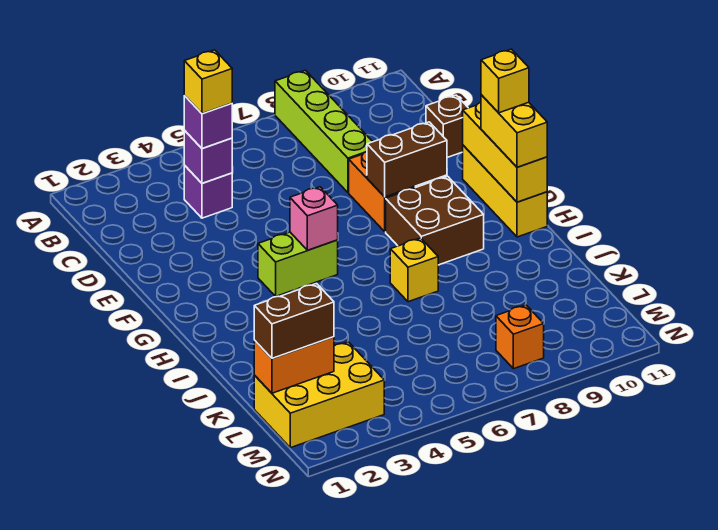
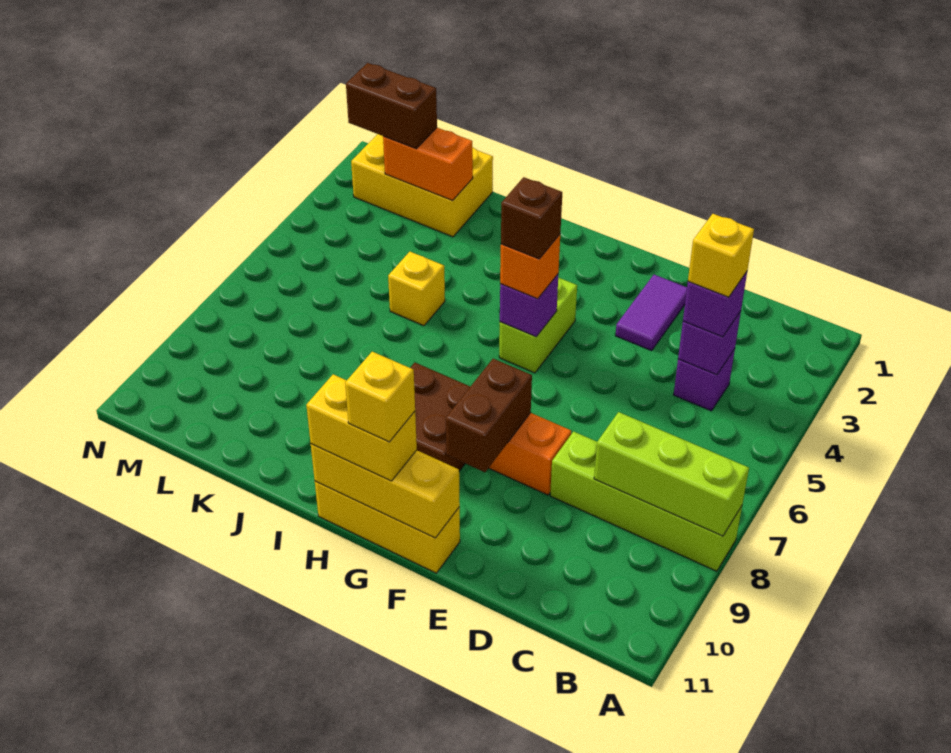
none -> lime 1x3 brick [594,412,749,536]
brown 1x1 brick [426,95,468,157] -> brown 1x1 brick moved to [501,177,562,259]
none -> purple 1x2 tile [615,275,687,351]
pink 1x1 brick [290,187,338,250] -> purple 1x1 brick [500,274,558,337]
yellow 1x1 brick [390,238,438,302] -> yellow 1x1 brick moved to [388,252,445,326]
yellow 2x3 brick [254,342,384,448] -> yellow 2x3 brick turned to [351,134,493,237]
orange 1x2 brick [254,337,334,393] -> orange 1x2 brick turned to [383,128,473,201]
brown 1x2 brick [254,284,334,358] -> brown 1x2 brick turned to [346,63,437,149]
orange 1x1 brick [496,305,544,369] -> orange 1x1 brick moved to [500,234,560,299]

